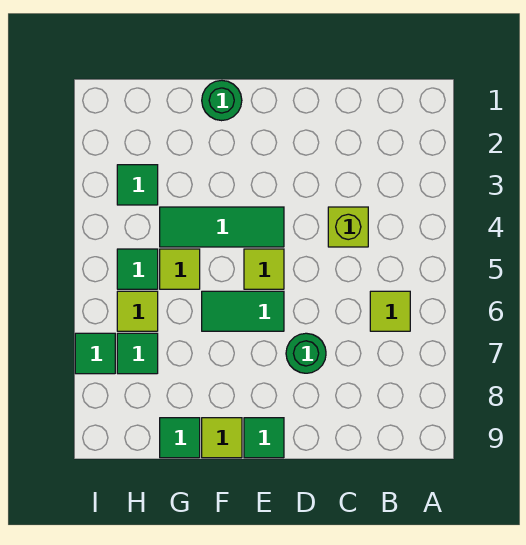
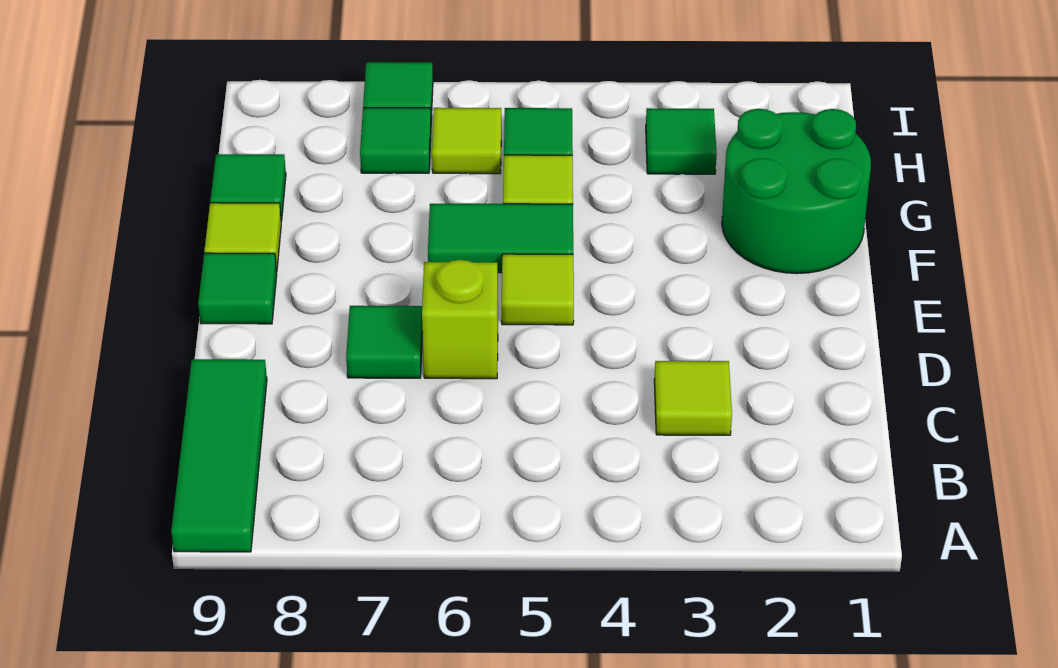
lime 1x1 tile [370,291,410,331] -> lime 1x1 tile moved to [654,361,732,435]
lime 1x1 brick [328,207,368,247] -> lime 1x1 brick moved to [422,260,498,379]
green 1x1 round brick [286,333,326,373] -> green 1x1 tile [346,306,423,378]
green 1x3 tile [160,207,284,247] -> green 1x3 tile moved to [171,359,267,552]
green 1x2 tile [202,291,284,331] -> green 1x2 tile turned to [428,204,573,273]
green 1x1 round brick [202,80,242,121] -> green 2x2 round brick [722,109,871,274]

